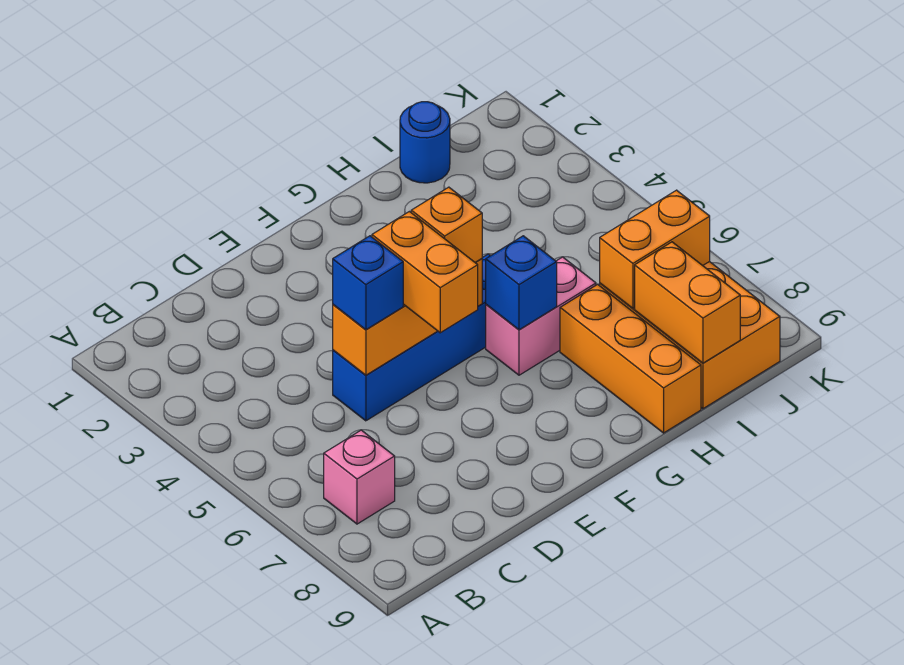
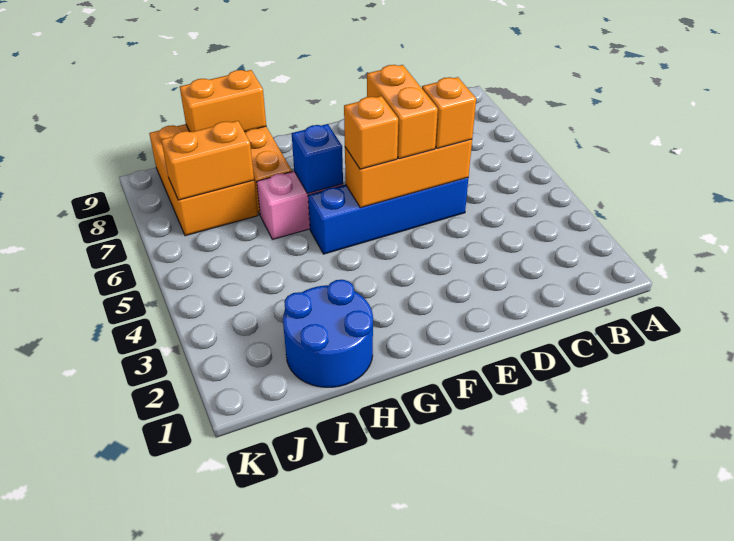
pink 1x1 brick [324,430,395,524] -> none
blue 1x1 brick [333,236,403,330] -> orange 1x1 brick [422,77,476,148]
blue 1x1 round brick [400,102,450,183] -> blue 2x2 round brick [283,280,373,387]
orange 1x2 brick [635,242,740,363] -> orange 1x2 brick turned to [180,70,266,132]

